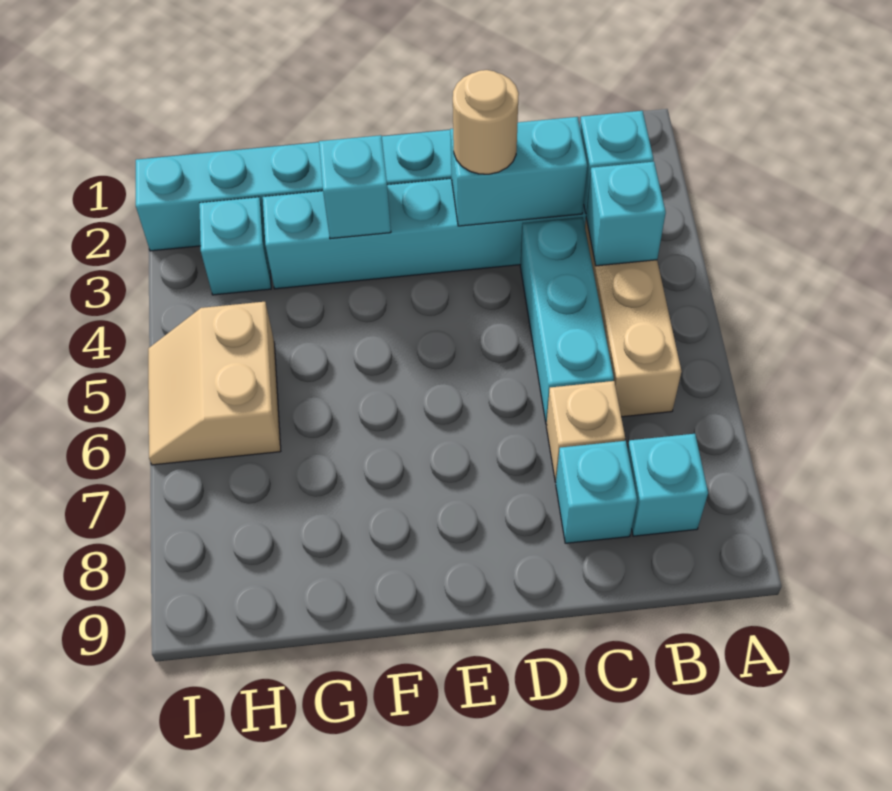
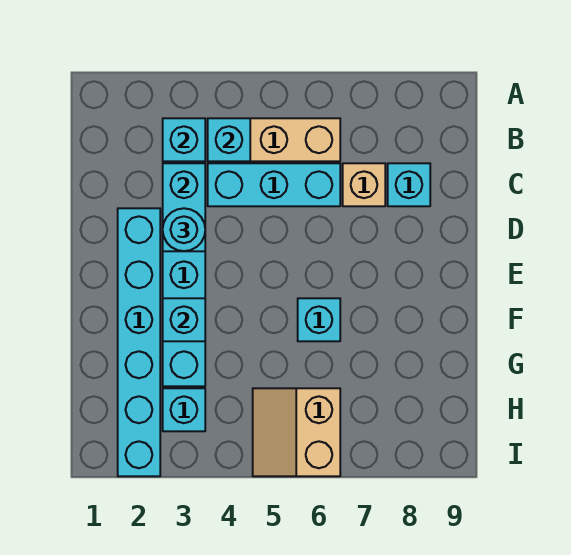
cyan 1x1 brick [628,434,708,536] -> cyan 1x1 brick moved to [298,298,340,341]
tan 1x1 round brick [453,70,519,174] -> cyan 1x1 round brick [163,208,205,251]
tan 2x2 slope [148,302,281,465] -> tan 2x2 slope turned to [253,388,340,476]

